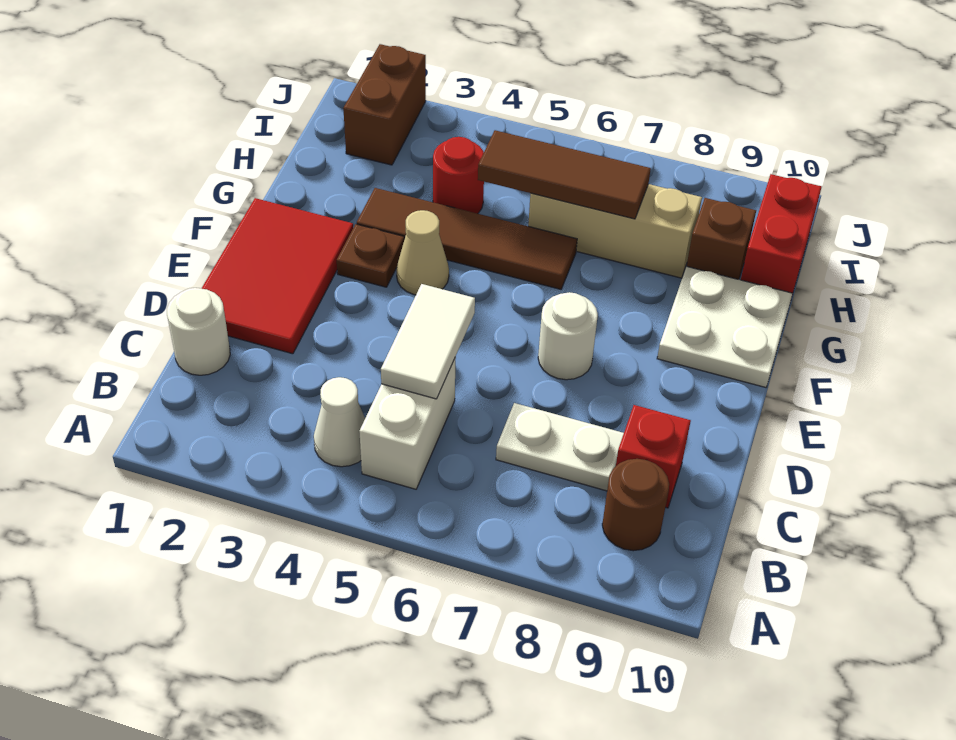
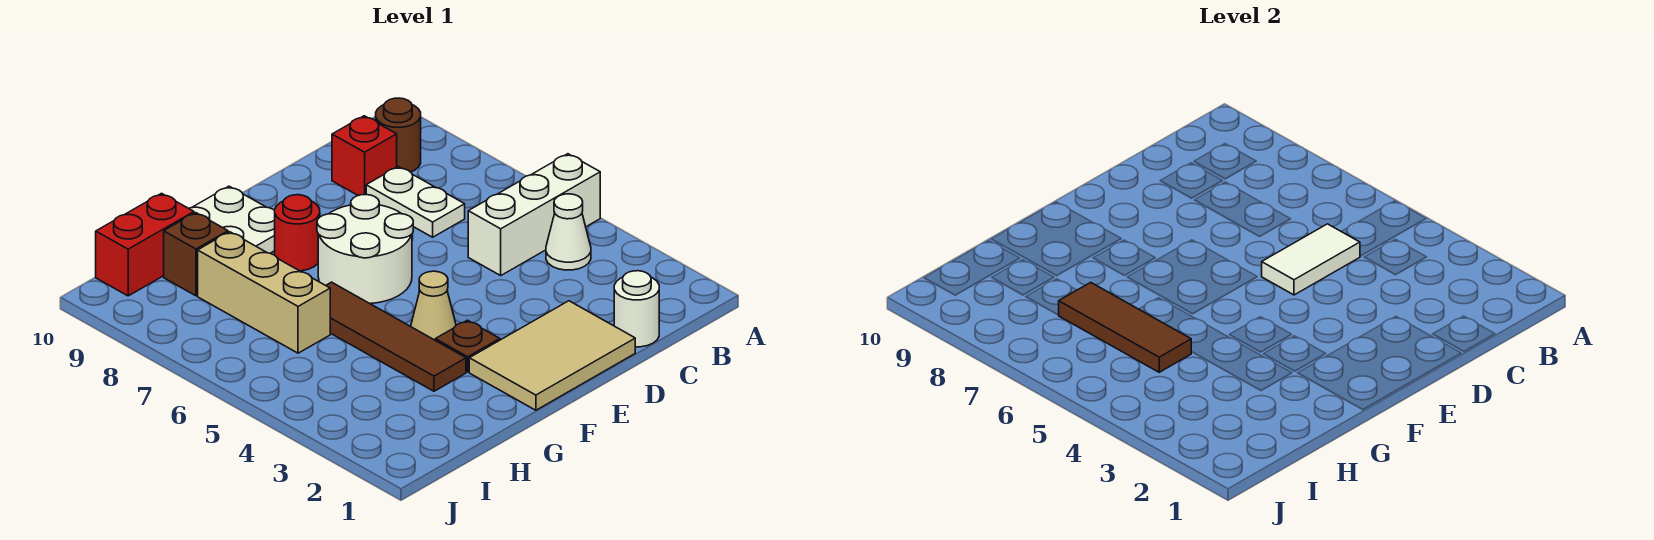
white 1x2 brick [359,357,456,489] -> white 1x3 brick [468,154,600,275]
red 2x3 tile [202,198,353,354] -> tan 2x3 tile [469,301,635,410]
white 1x1 round brick [538,292,598,380] -> white 2x2 round brick [317,195,413,303]
red 1x1 round brick [433,137,484,214] -> red 1x1 round brick moved to [275,195,320,271]
brown 1x2 brick [343,44,426,165] -> none

